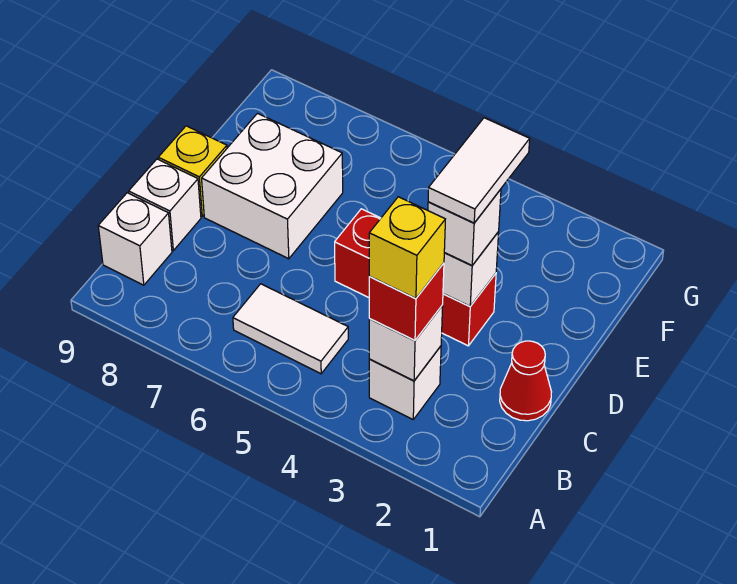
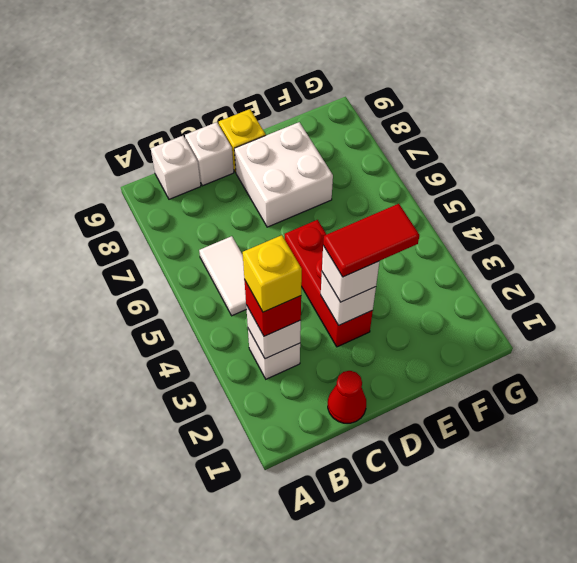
white 1x2 tile [428,118,530,223] -> red 1x2 tile [323,204,419,277]

